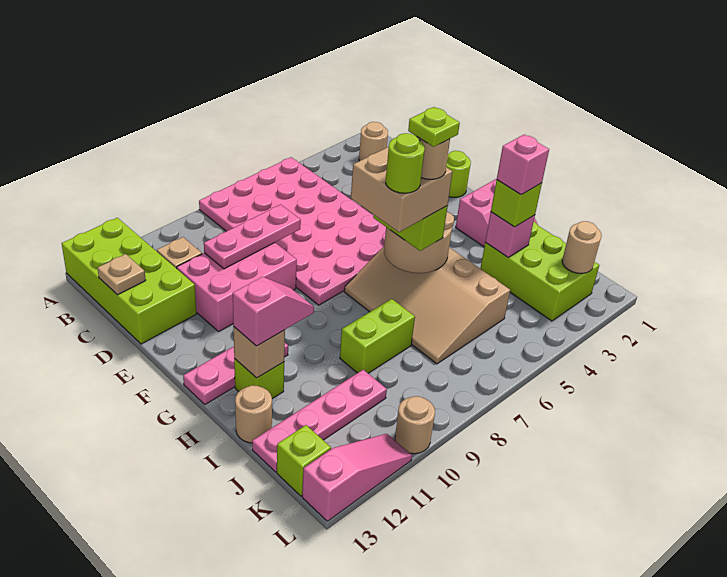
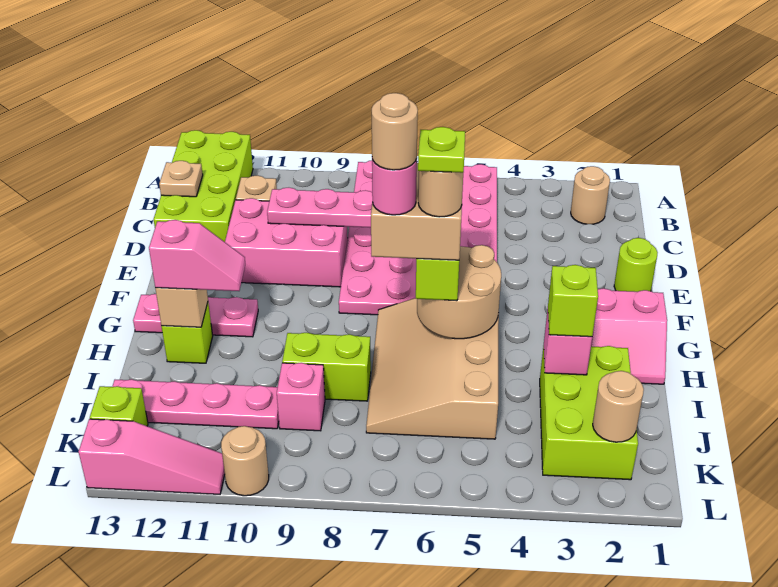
lime 1x1 round brick [386,133,425,193] -> pink 1x1 round brick [372,159,417,215]
pink 1x1 brick [497,135,549,195] -> pink 1x1 brick moved to [277,363,325,431]
tan 1x1 round brick [235,385,272,443] -> tan 1x1 round brick moved to [372,93,418,170]

